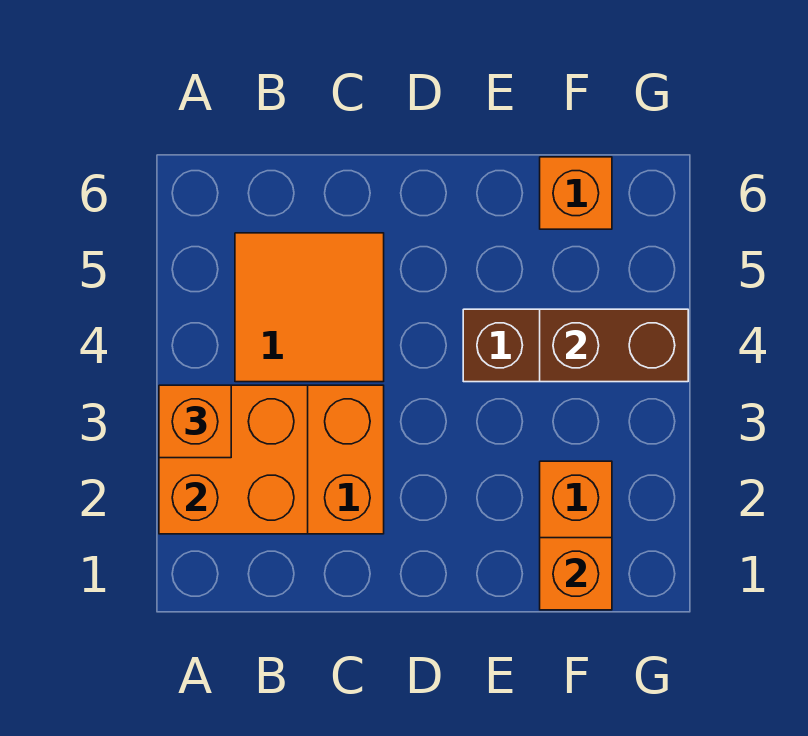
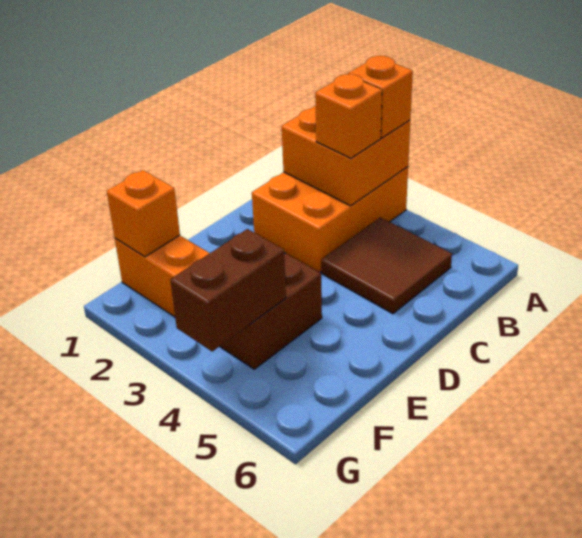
orange 2x2 tile [235,233,384,382] -> brown 2x2 tile [321,217,452,314]
orange 1x1 brick [540,157,612,229] -> orange 1x1 brick moved to [315,74,382,158]

